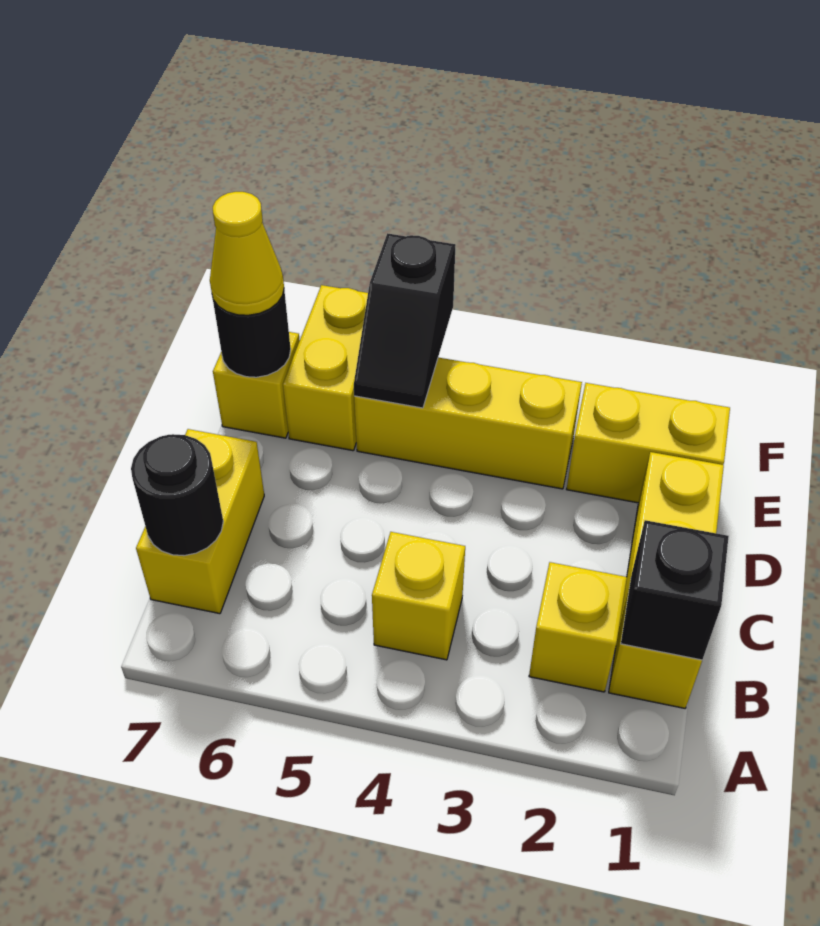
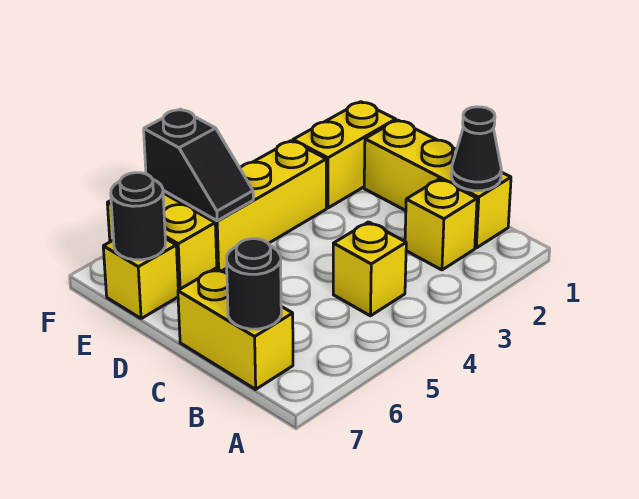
black 1x1 brick [621,520,729,660] -> black 1x1 cone [451,107,501,191]
yellow 1x1 cone [210,192,284,315] -> none

